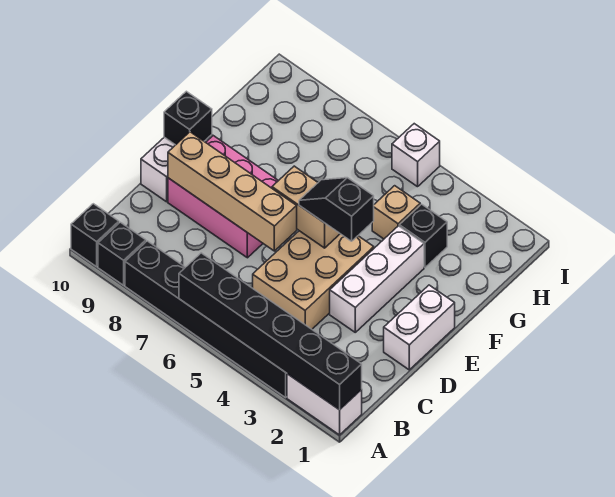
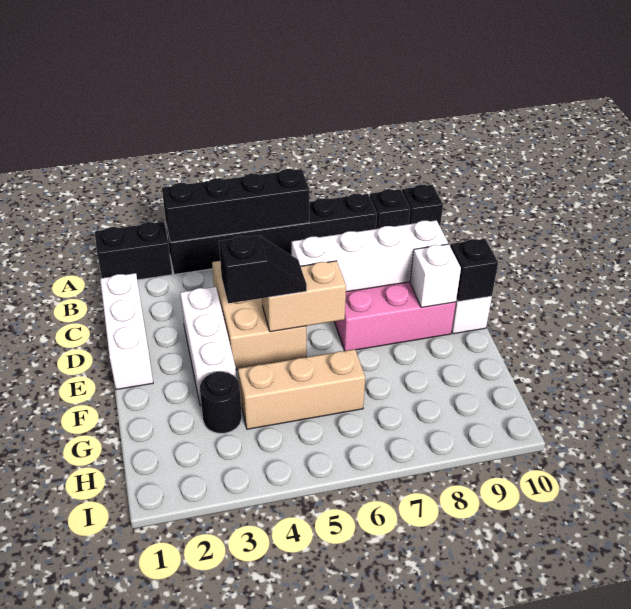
white 1x2 brick [287,374,362,435] -> black 1x2 brick [95,222,172,280]
black 1x6 brick [179,253,362,410] -> black 1x4 brick [162,169,309,242]
white 1x2 brick [384,285,455,370] -> white 1x3 brick [100,273,153,390]
tan 1x4 brick [168,132,297,251] -> white 1x4 brick [292,220,448,292]
black 1x1 brick [399,204,447,267] -> black 1x1 round brick [200,371,242,433]
tan 1x1 brick [372,186,420,239] -> tan 1x3 brick [238,349,365,429]
white 1x1 brick [392,124,440,187] -> white 1x1 brick moved to [410,244,461,308]

